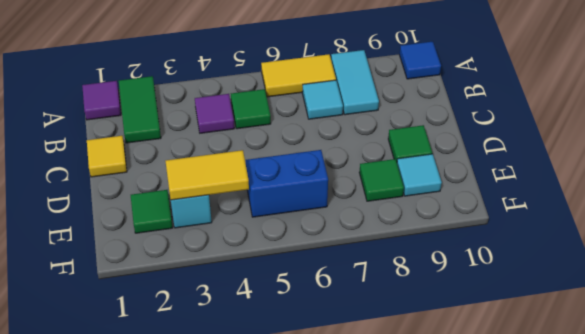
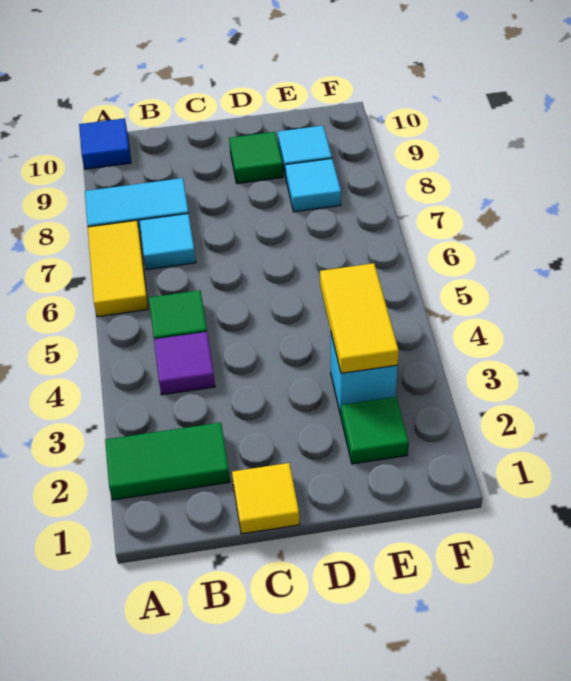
purple 1x1 tile [82,81,121,120] -> none
blue 1x2 brick [246,150,328,217] -> none
green 1x1 tile [359,159,404,201] -> cyan 1x1 tile [285,159,341,212]

